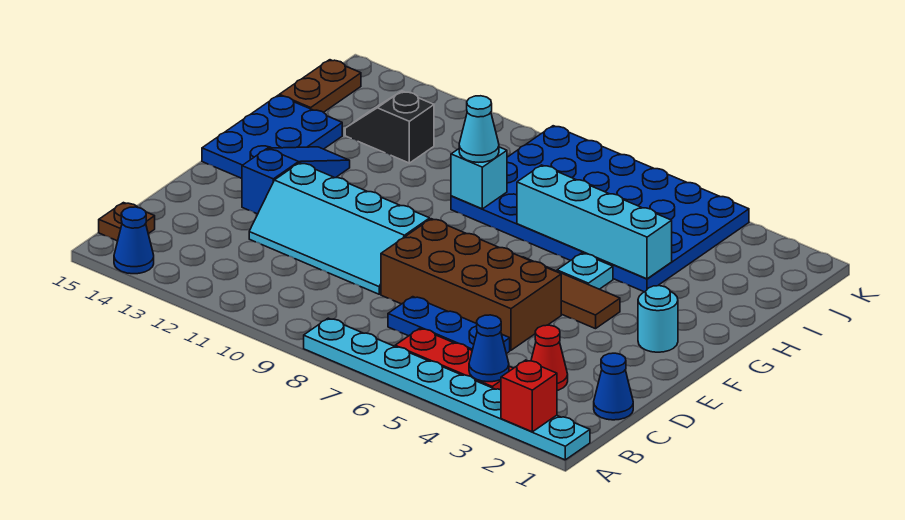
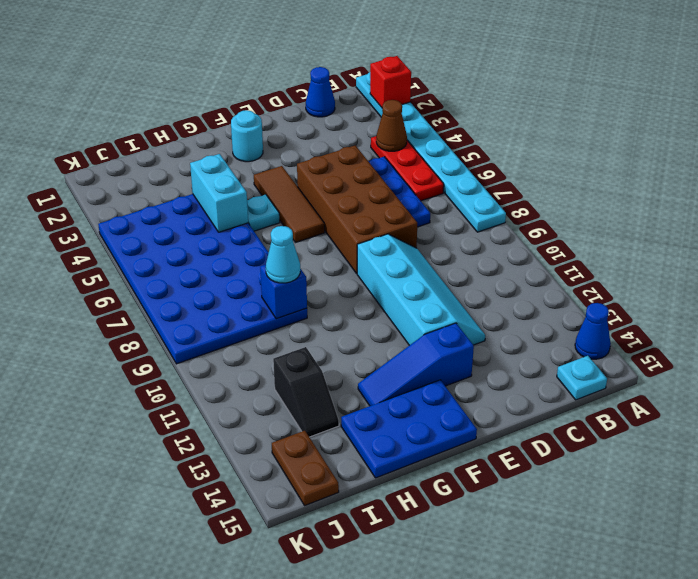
blue 1x1 cone [469,315,509,382] -> brown 1x1 cone [376,100,407,151]
brown 1x1 plate [99,203,155,241] -> cyan 1x1 plate [557,356,607,400]
red 1x1 cone [531,325,568,390] -> none
cyan 1x4 brick [517,165,672,279] -> cyan 1x2 brick [190,154,248,232]
cyan 1x1 brick [451,147,507,209] -> blue 1x1 brick [260,265,307,319]
brown 1x2 plate [279,60,361,112] -> brown 1x2 plate turned to [272,431,339,505]

